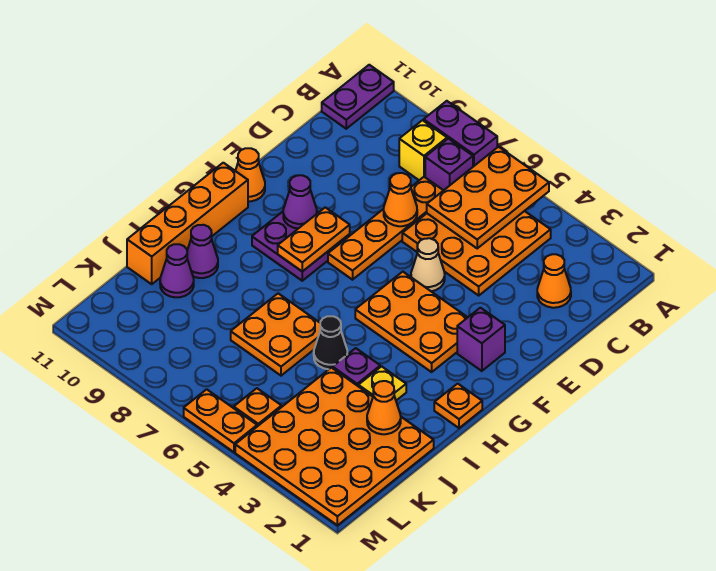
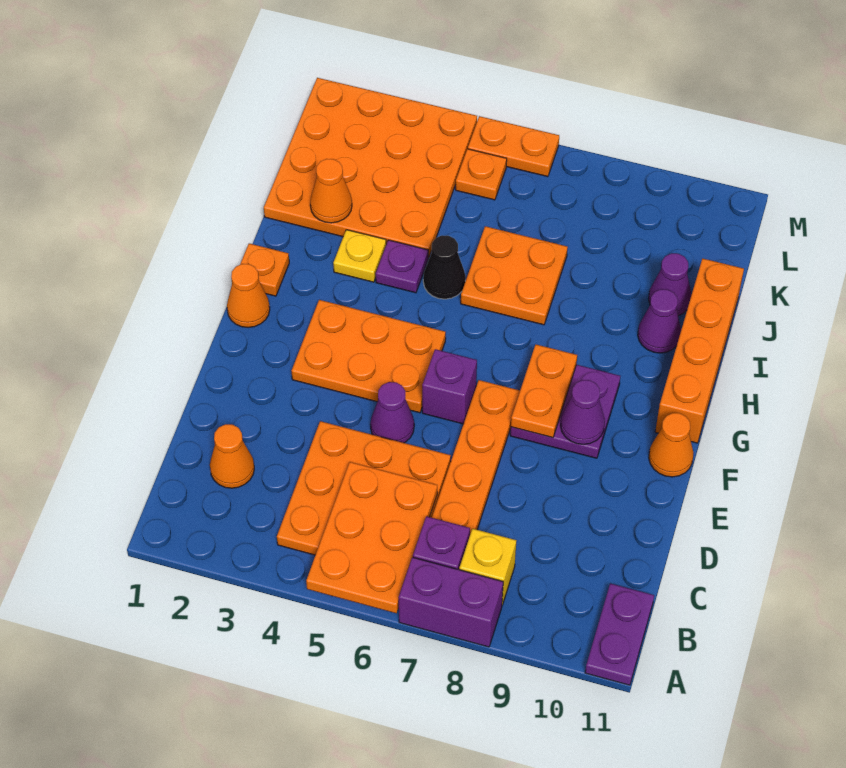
orange 1x1 cone [384,173,417,226] -> orange 1x1 cone moved to [227,264,270,328]
tan 1x1 cone [411,238,445,291] -> purple 1x1 cone [370,382,414,443]
purple 1x1 brick [457,308,505,371] -> purple 1x1 brick moved to [422,349,477,424]

